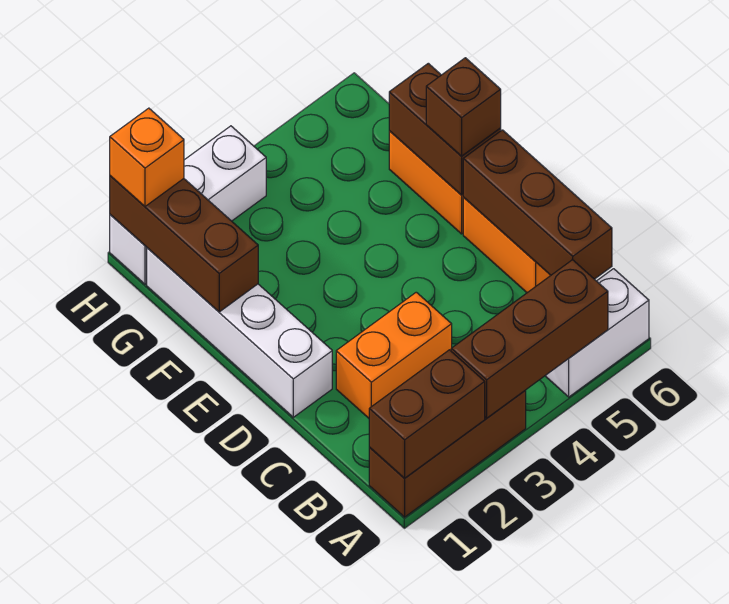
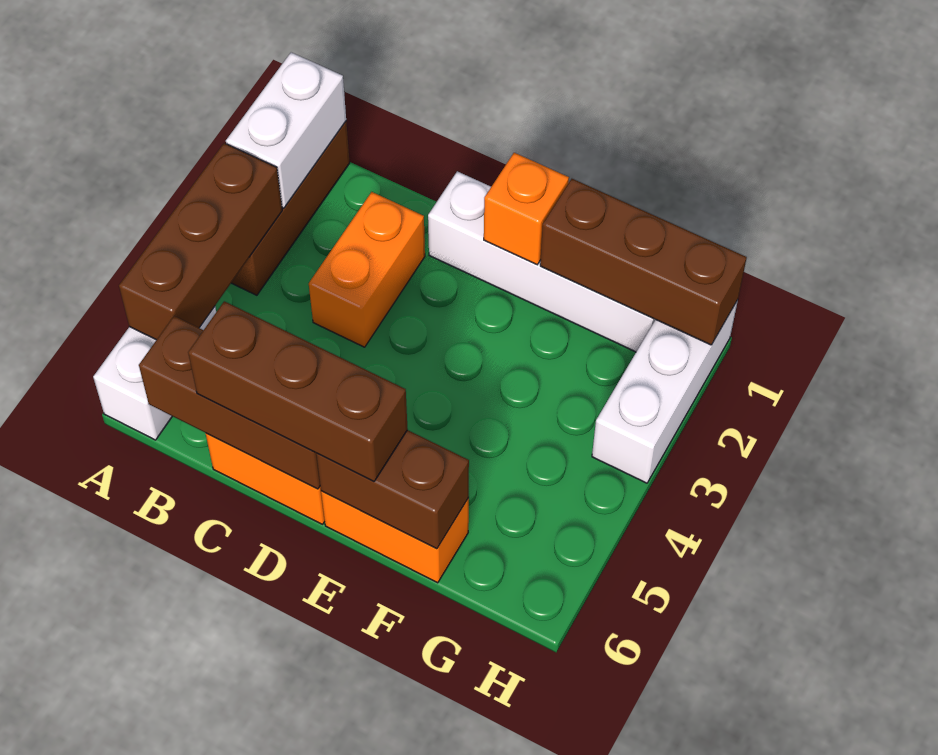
brown 1x2 brick [369,350,485,479] -> white 1x2 brick [226,52,346,208]
brown 1x1 brick [426,58,501,156] -> brown 1x3 brick [188,301,408,482]
orange 1x1 brick [110,108,184,206] -> orange 1x1 brick moved to [484,153,569,265]

